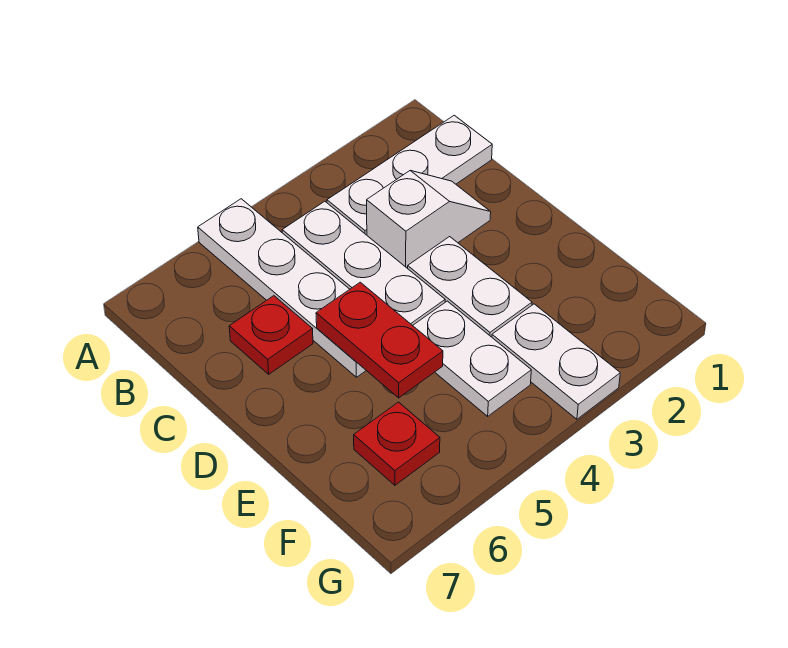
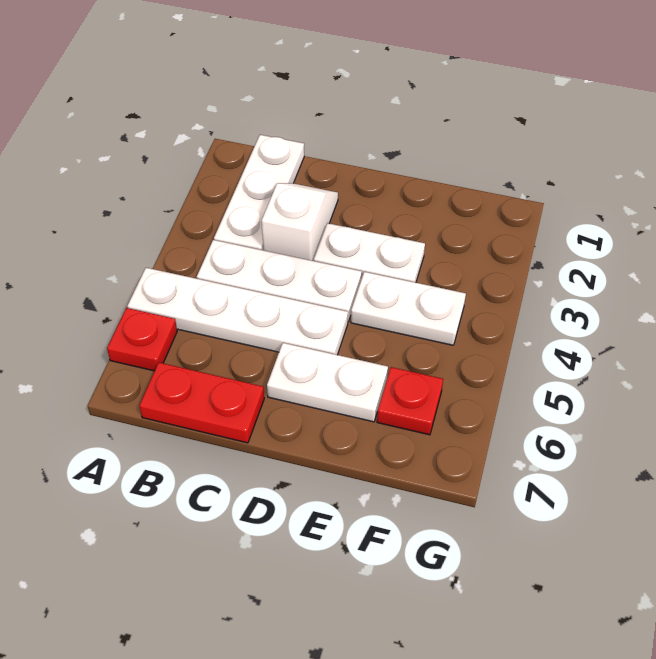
red 1x1 plate [229,296,313,374] -> red 1x1 plate moved to [107,308,177,371]
red 1x2 plate [316,282,443,398] -> red 1x2 plate moved to [139,363,264,443]
white 1x2 plate [492,304,620,419] -> white 1x2 plate moved to [267,343,388,422]

